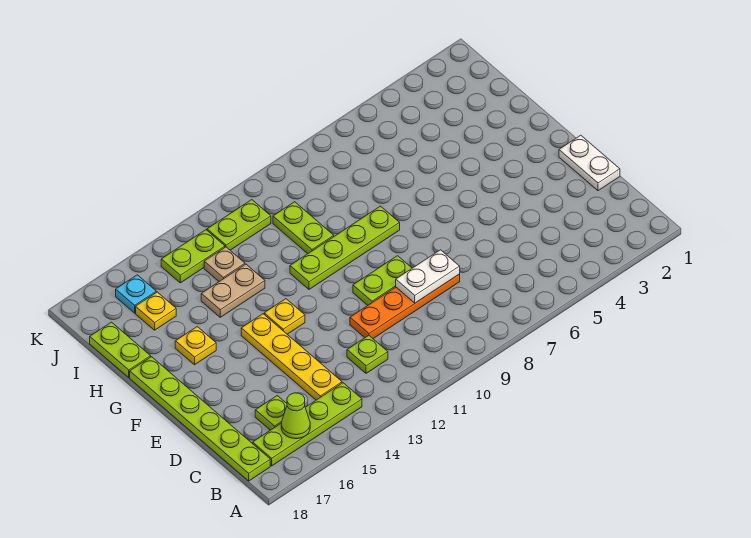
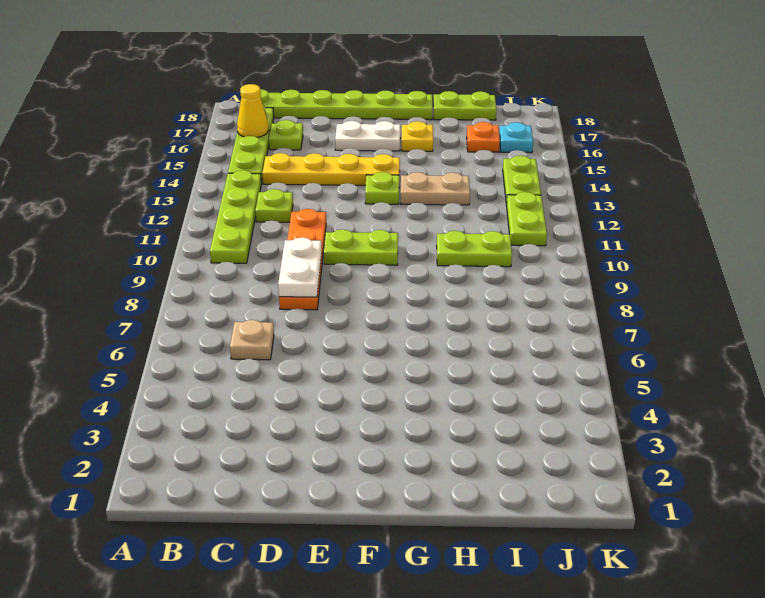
lime 1x1 cone [281,393,310,439] -> yellow 1x1 cone [237,84,269,137]
white 1x2 plate [559,135,620,191] -> white 1x2 plate moved to [335,121,400,151]
lime 1x2 plate [353,256,412,305] -> lime 1x2 plate turned to [324,229,398,265]
yellow 1x1 plate [264,299,305,334] -> lime 1x1 plate [365,172,399,204]
lime 1x4 plate [290,206,400,289] -> lime 1x4 plate moved to [210,170,261,263]
tan 1x2 plate [201,264,265,317] -> tan 1x2 plate turned to [401,172,470,205]
tan 1x1 plate [204,247,245,281] -> tan 1x1 plate moved to [230,320,274,360]
yellow 1x1 plate [136,292,176,330] -> orange 1x1 plate [467,122,500,152]

